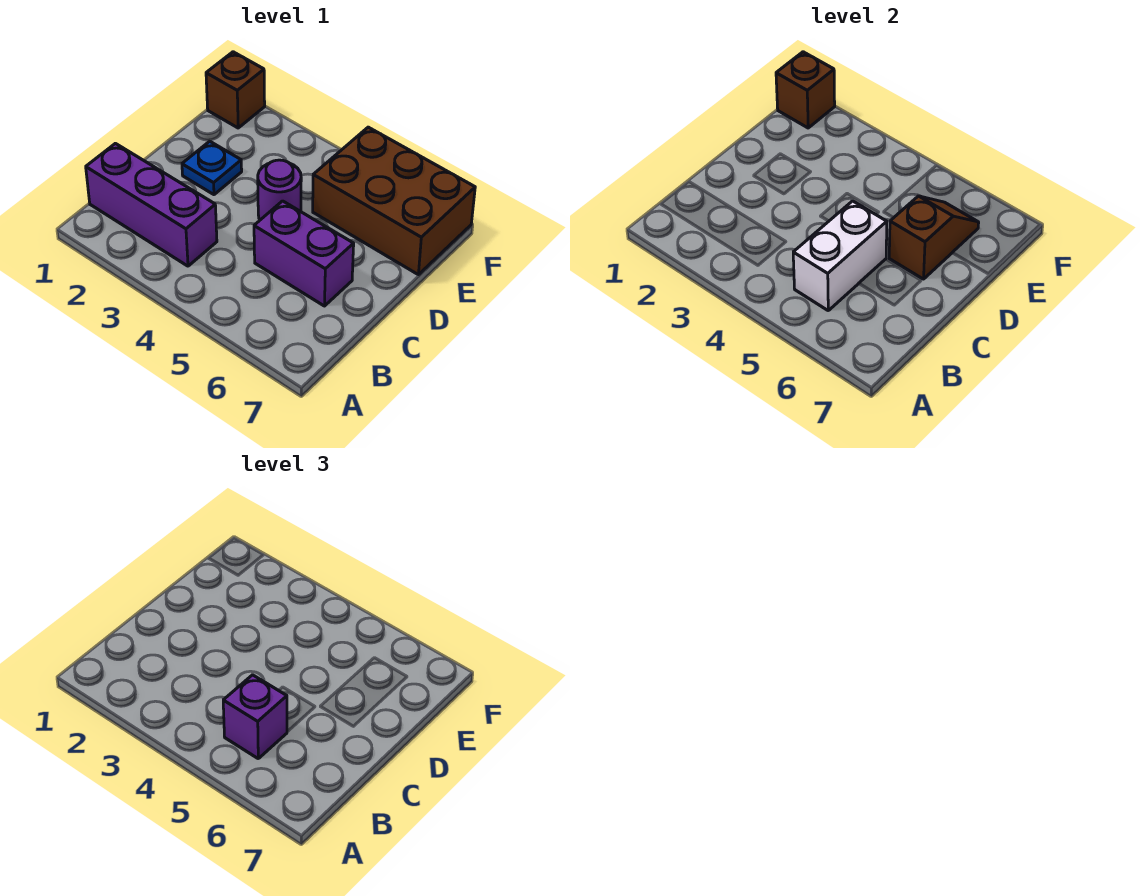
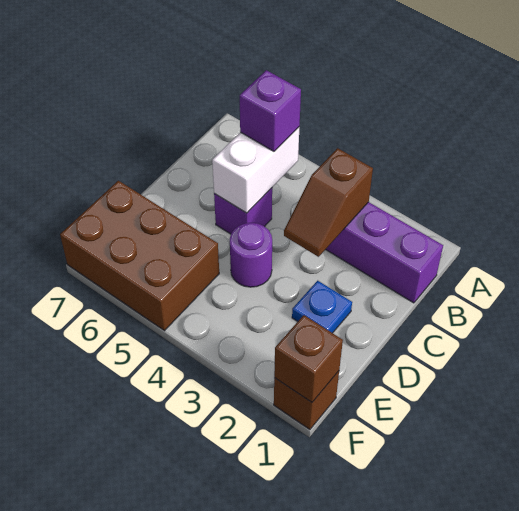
purple 1x2 brick [254,201,354,306] -> purple 1x1 brick [214,188,272,234]
brown 1x2 slope [889,196,979,279] -> brown 1x2 slope moved to [284,148,373,257]

